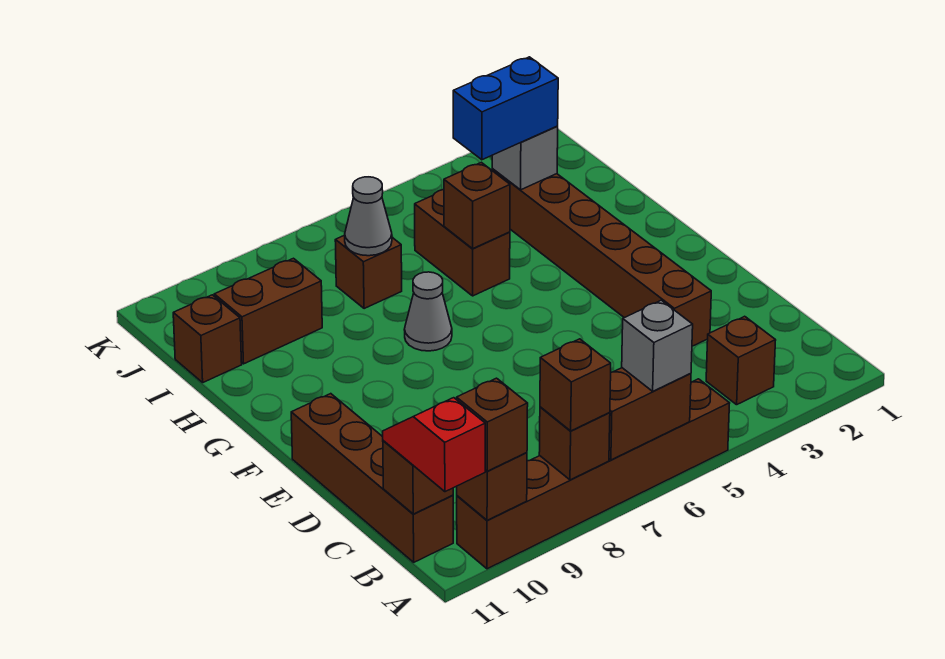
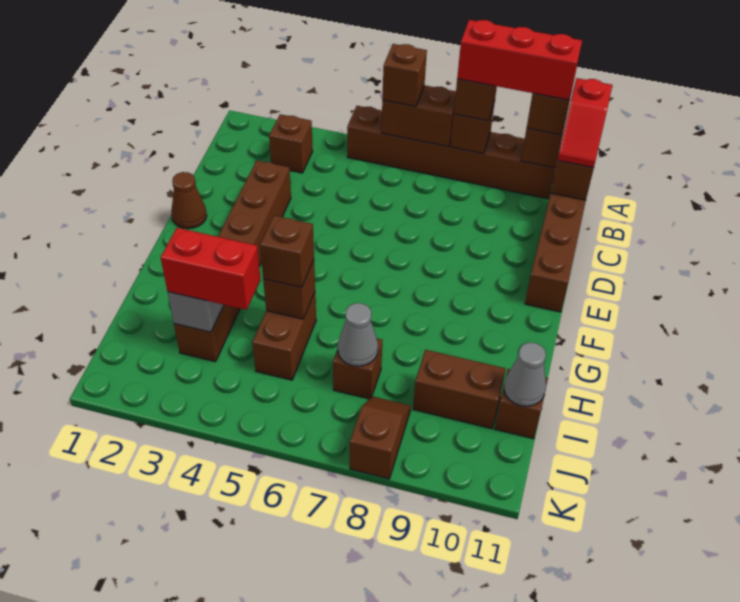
grey 1x1 brick [622,300,693,391] -> brown 1x1 brick [382,44,427,107]
none -> red 1x3 brick [457,20,582,100]
none -> brown 1x1 cone [171,172,207,229]
grey 1x1 cone [404,272,452,351] -> grey 1x1 cone moved to [504,343,546,406]
none -> brown 1x1 brick [260,216,314,287]
blue 1x2 brick [453,57,558,160] -> red 1x2 brick [161,228,261,310]
none -> brown 1x2 slope [350,396,411,479]

